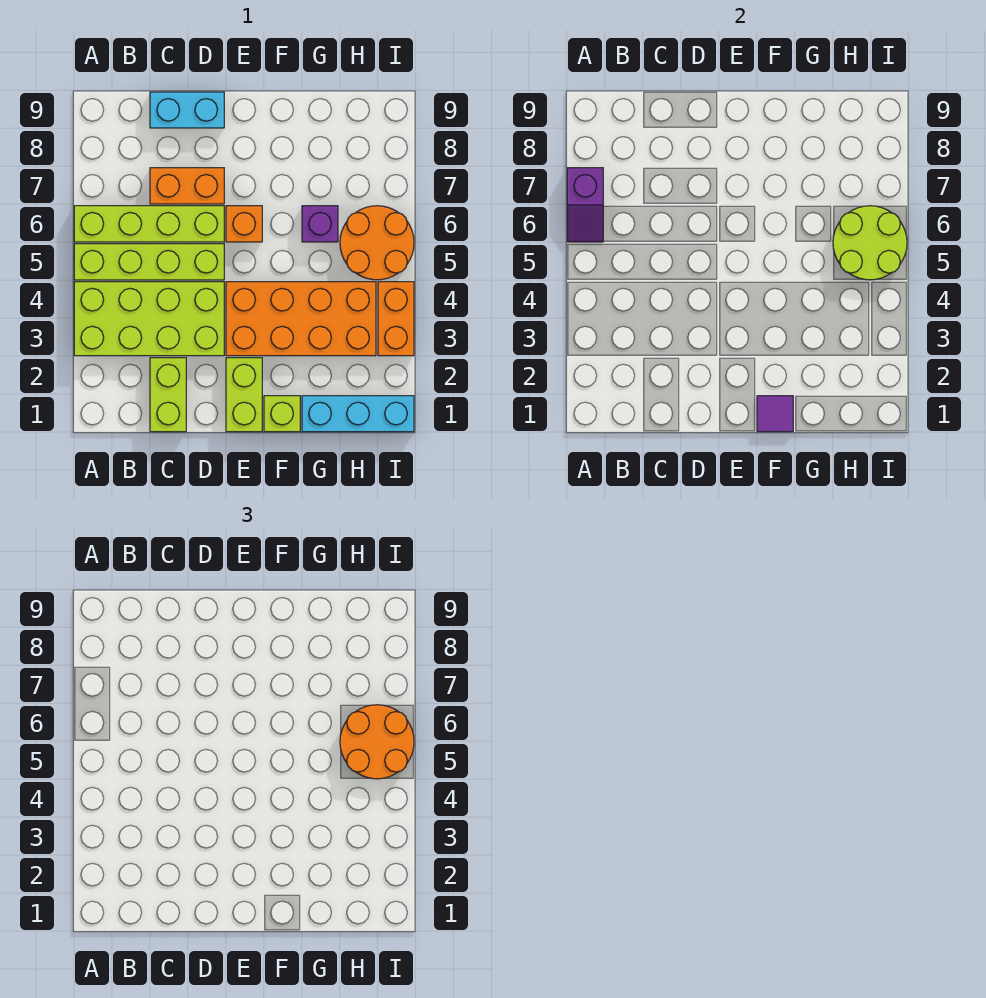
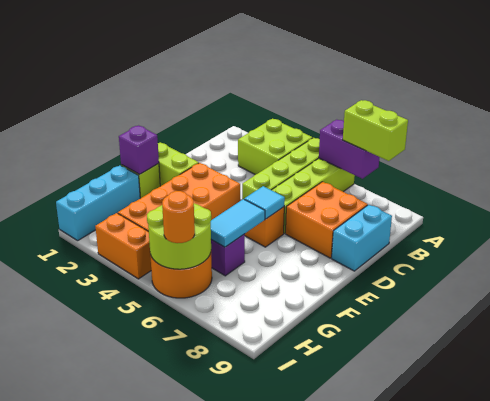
lime 2x4 brick [74,282,224,356] -> lime 2x2 brick [238,119,313,175]
purple 1x2 slope [567,168,603,242] -> purple 1x2 brick [319,120,380,179]
lime 1x2 brick [150,358,186,432] -> lime 1x2 brick moved to [343,100,408,161]
orange 1x2 brick [150,168,224,204] -> orange 2x2 brick [286,182,368,258]
none -> cyan 1x1 tile [244,186,285,219]
purple 1x1 tile [757,396,793,432] -> purple 1x1 brick [119,125,159,174]
none -> cyan 1x2 tile [210,199,265,247]
orange 2x2 round brick [340,705,414,779] -> orange 1x1 round brick [162,191,195,243]

